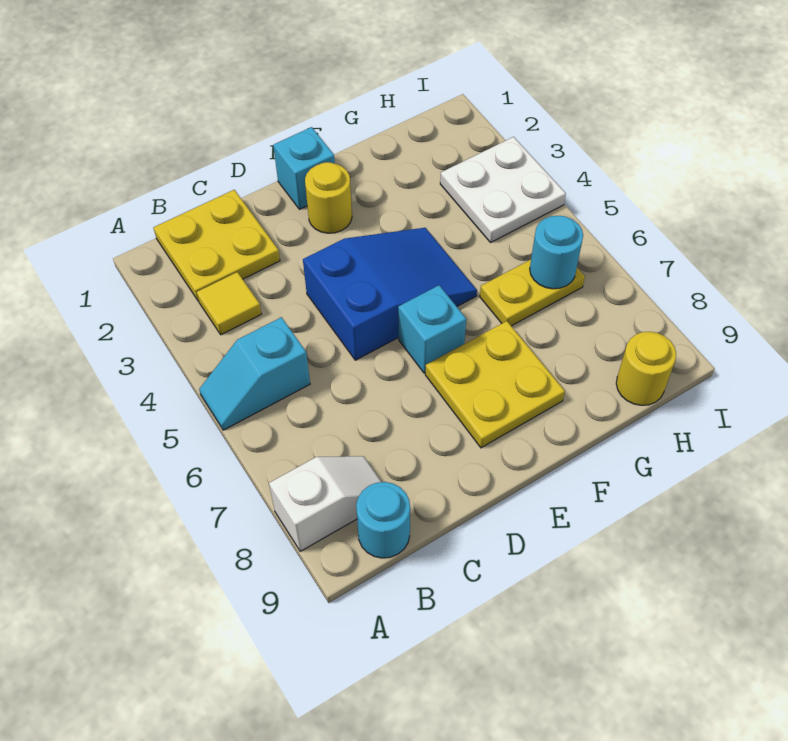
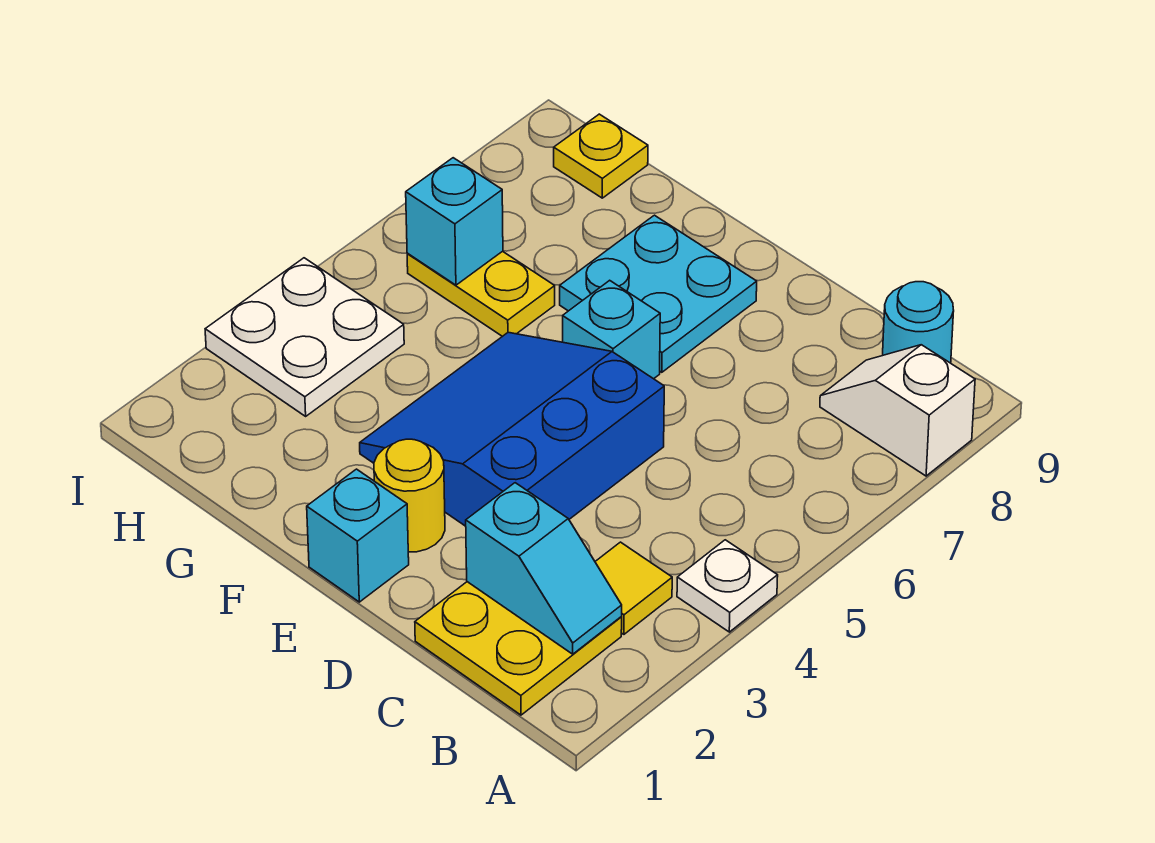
none -> white 1x1 plate [677,540,778,632]
cyan 1x2 slope [199,317,310,430] -> cyan 1x2 slope moved to [466,483,622,654]
blue 2x3 slope [303,228,477,360] -> blue 3x3 slope [360,332,664,526]
yellow 2x2 plate [425,321,565,448] -> cyan 2x2 plate [560,215,757,372]
cyan 1x1 round brick [530,216,583,289] -> cyan 1x1 brick [406,158,503,285]
yellow 1x1 round brick [616,332,676,405] -> yellow 1x1 plate [554,114,648,198]

